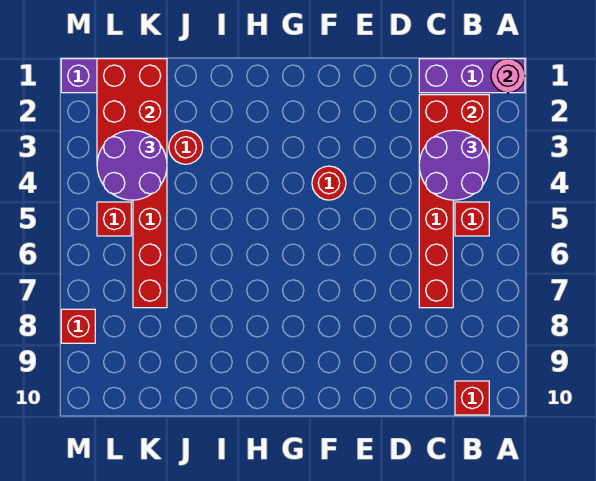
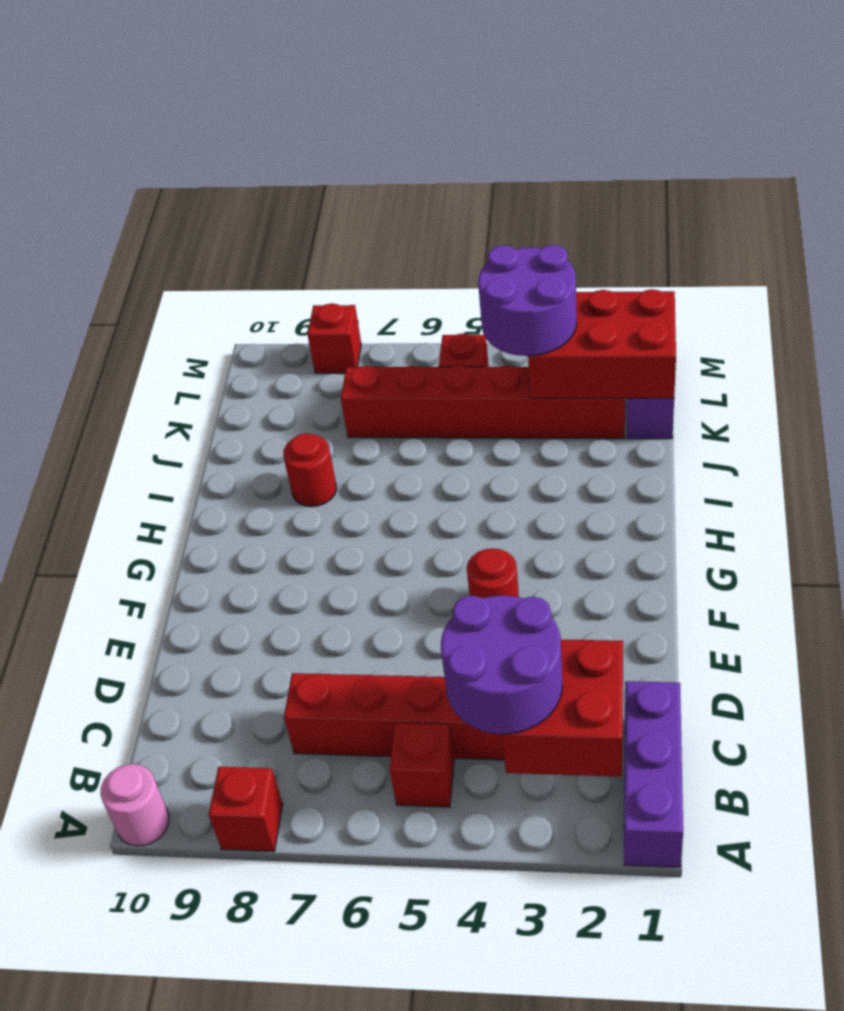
pink 1x1 round brick [491,59,525,93] -> pink 1x1 round brick moved to [100,764,169,846]
red 1x1 brick [455,381,489,415] -> red 1x1 brick moved to [208,767,283,852]
red 1x1 round brick [169,130,203,164] -> red 1x1 round brick moved to [283,433,337,507]

